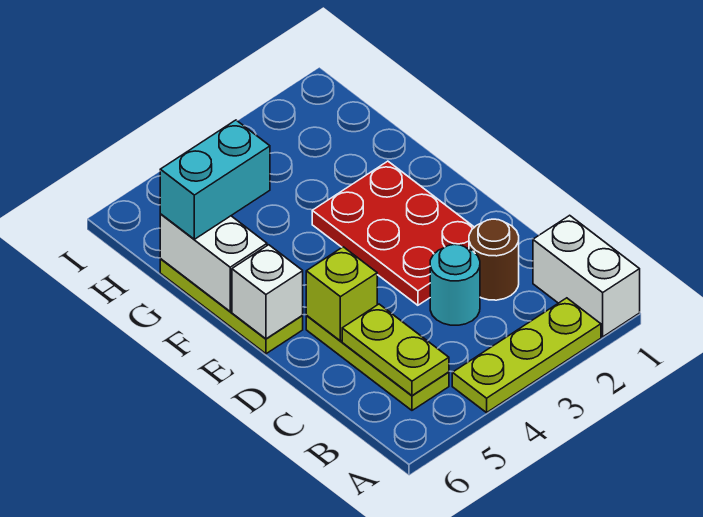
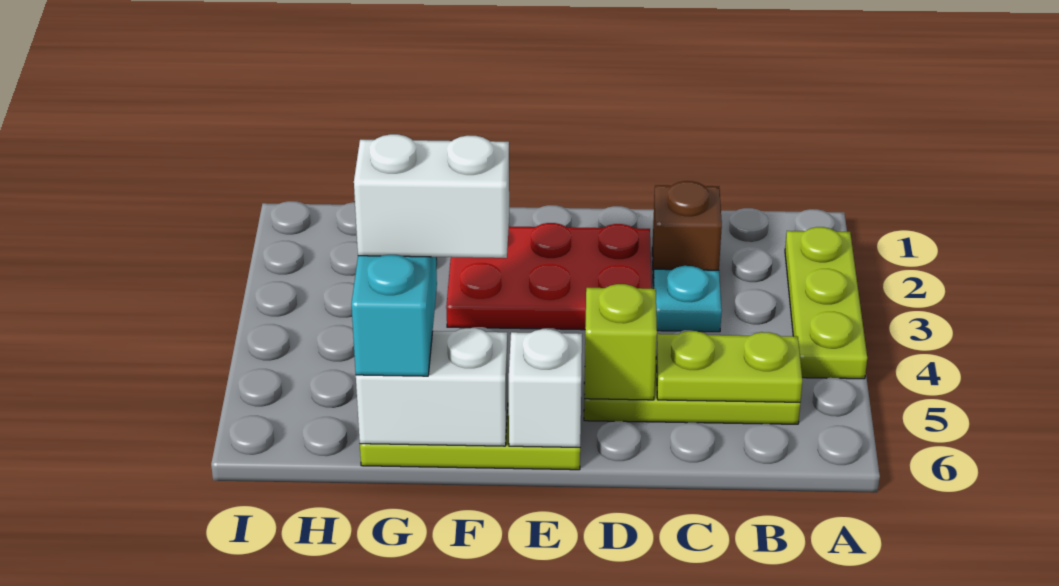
white 1x2 brick [533,215,640,337] -> white 1x2 brick moved to [354,134,509,258]
brown 1x1 round brick [469,219,519,300] -> brown 1x1 brick [652,181,722,286]
cyan 1x1 round brick [430,244,480,325] -> cyan 1x1 plate [653,266,722,332]

